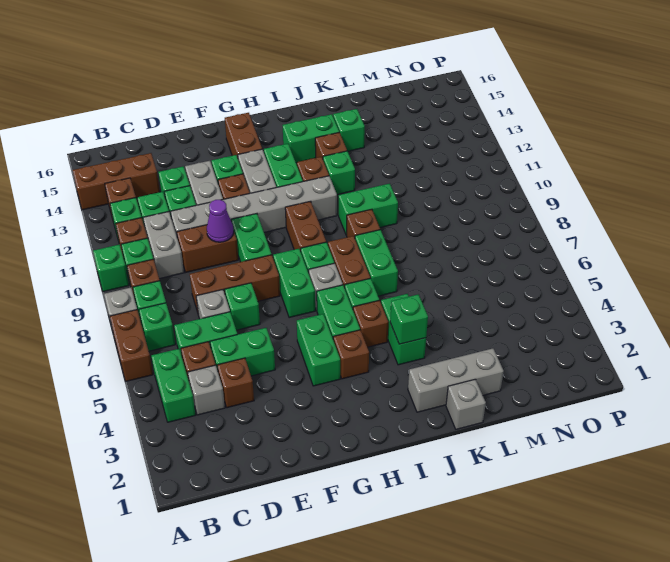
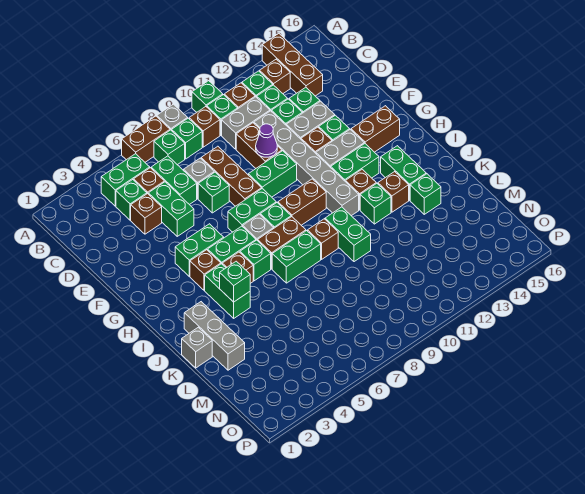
grey 1x1 brick [188,365,225,415] -> green 1x1 brick [116,180,147,220]
green 1x2 brick [381,294,426,365] -> green 1x2 brick turned to [205,264,250,318]

